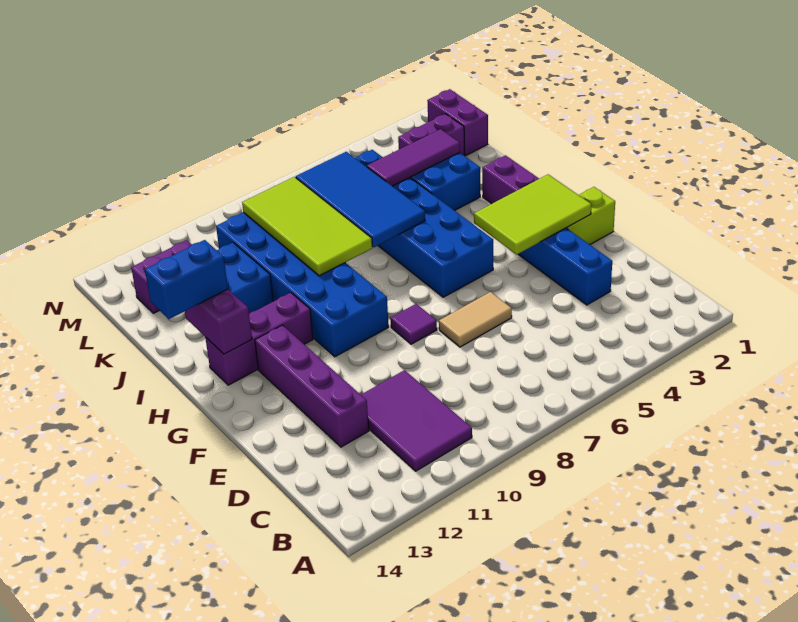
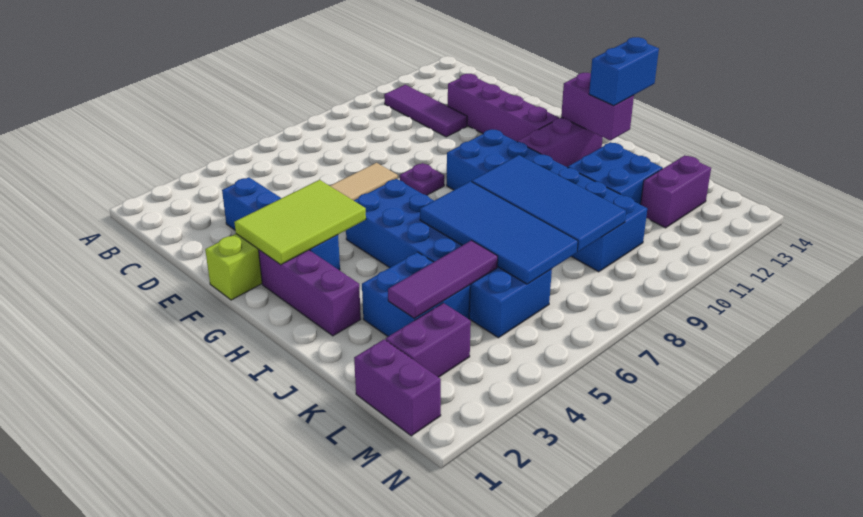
purple 2x3 tile [361,370,472,471] -> purple 1x3 tile [384,85,467,137]
purple 1x1 tile [390,304,437,344] -> purple 1x1 plate [400,163,444,195]
lime 2x4 tile [242,177,372,276] -> blue 2x4 tile [472,155,626,251]

